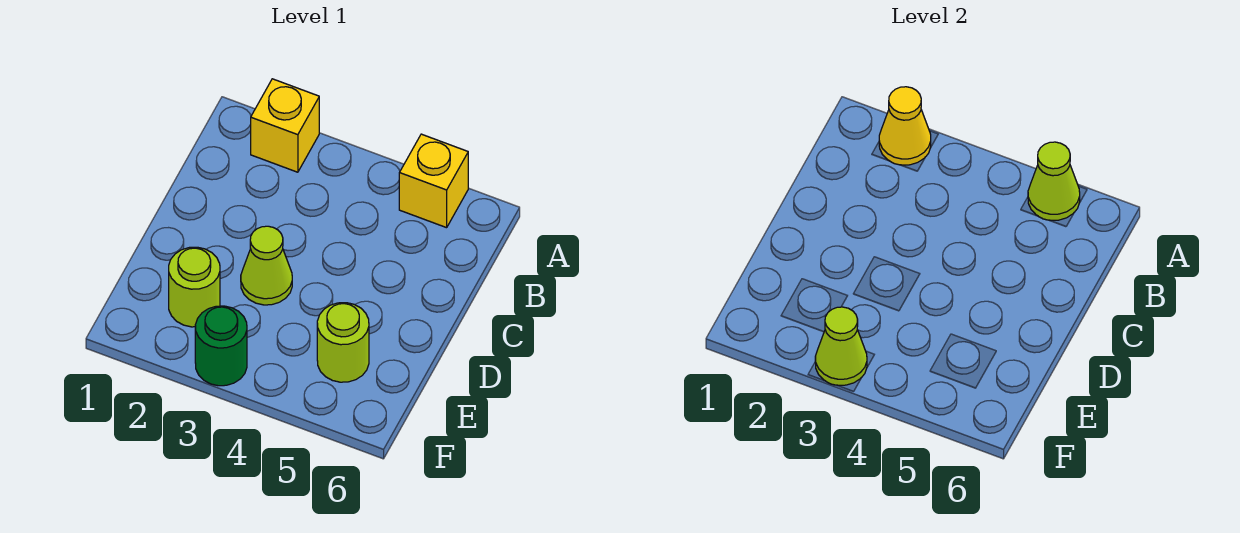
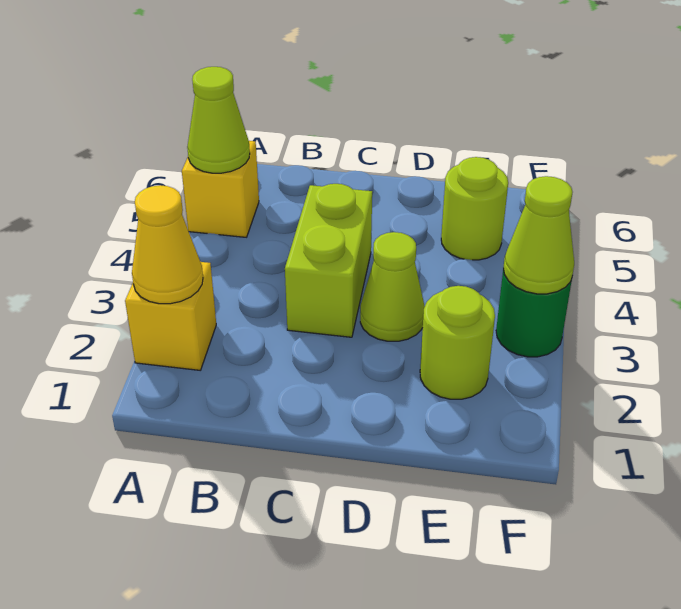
none -> lime 1x2 brick [285,184,372,337]

